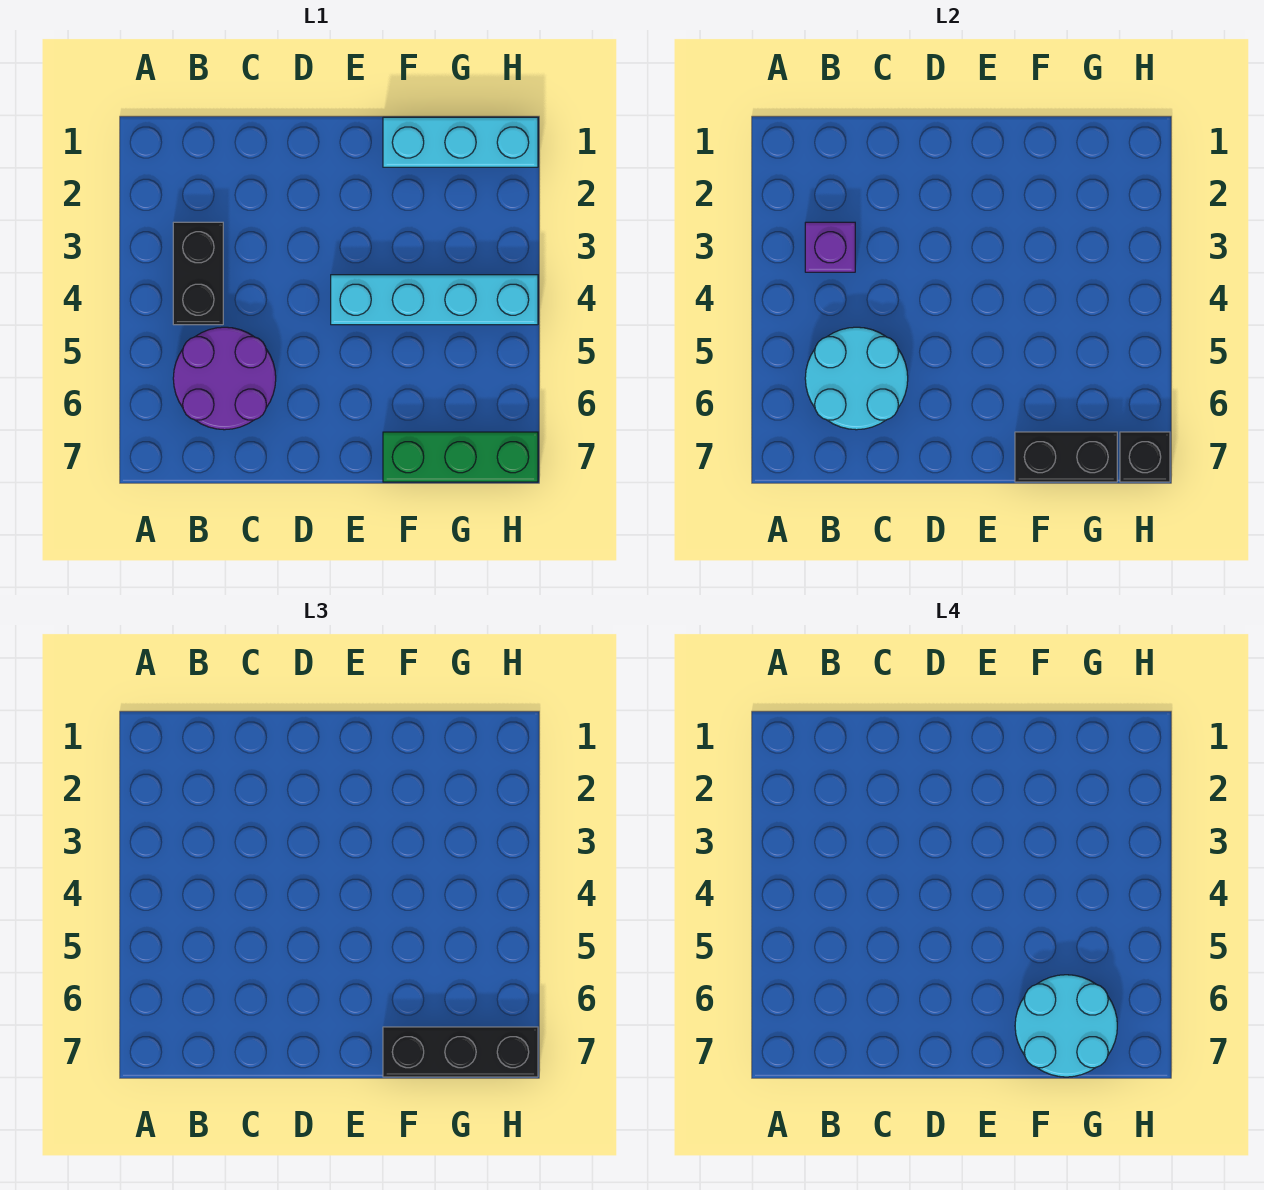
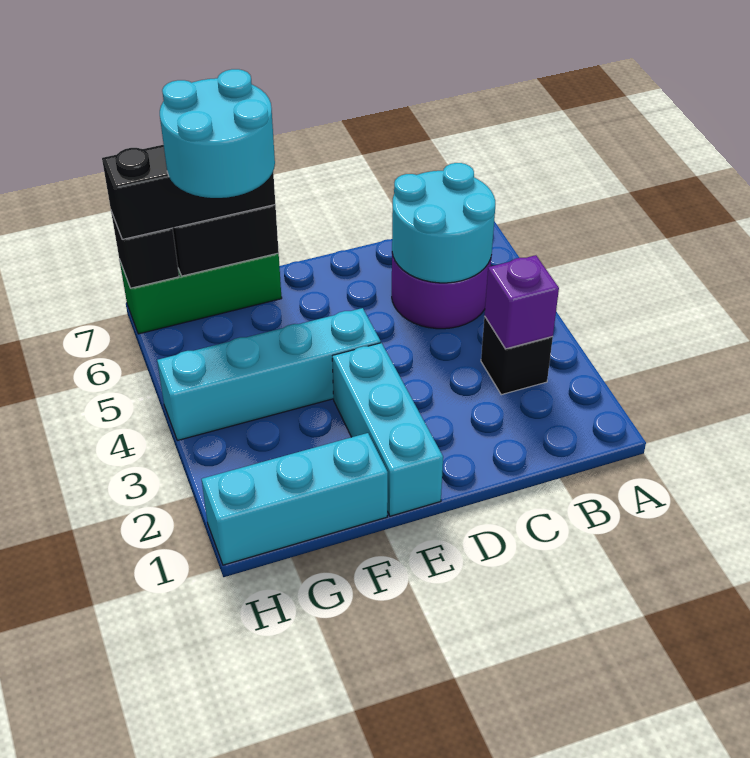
black 1x2 brick [173,222,223,325] -> black 1x1 brick [481,316,553,395]
none -> cyan 1x3 brick [332,343,443,516]

